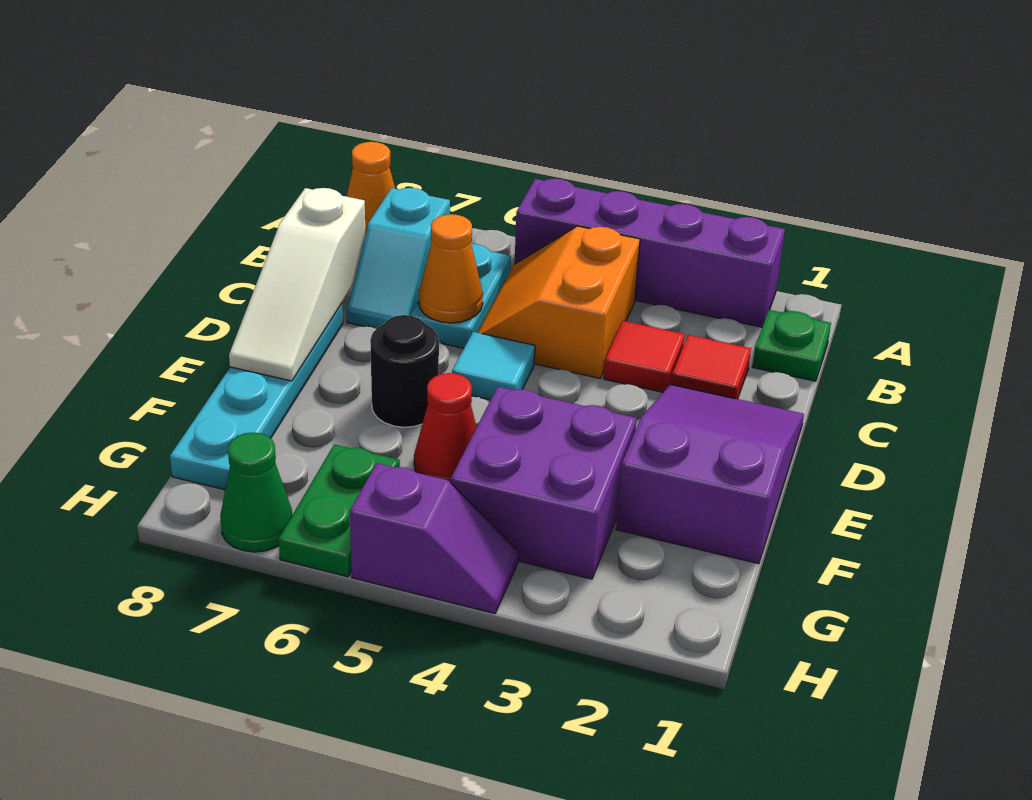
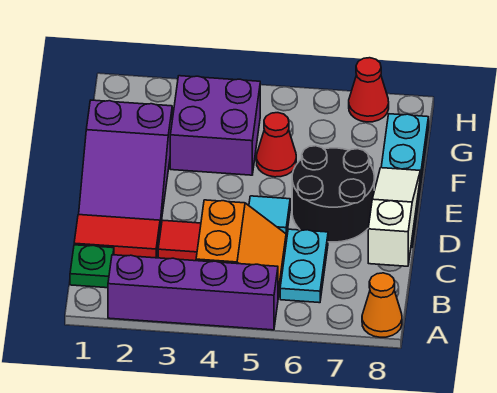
cyan 1x2 slope [347,188,450,329] -> none
red 1x1 tile [671,335,751,399] -> red 1x2 tile [74,215,160,258]
orange 1x1 cone [419,214,483,323] -> none
black 1x1 round brick [370,315,439,427] -> black 2x2 round brick [292,146,374,242]
green 1x2 plate [279,444,400,577] -> none
purple 1x2 slope [350,463,518,614] -> none
green 1x1 cone [220,432,292,552] -> red 1x1 cone [349,58,389,122]

